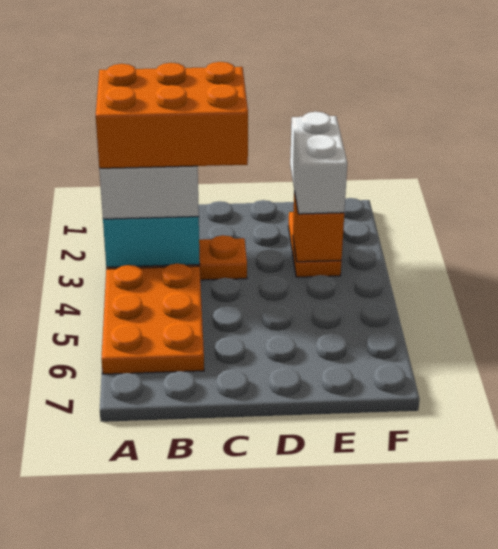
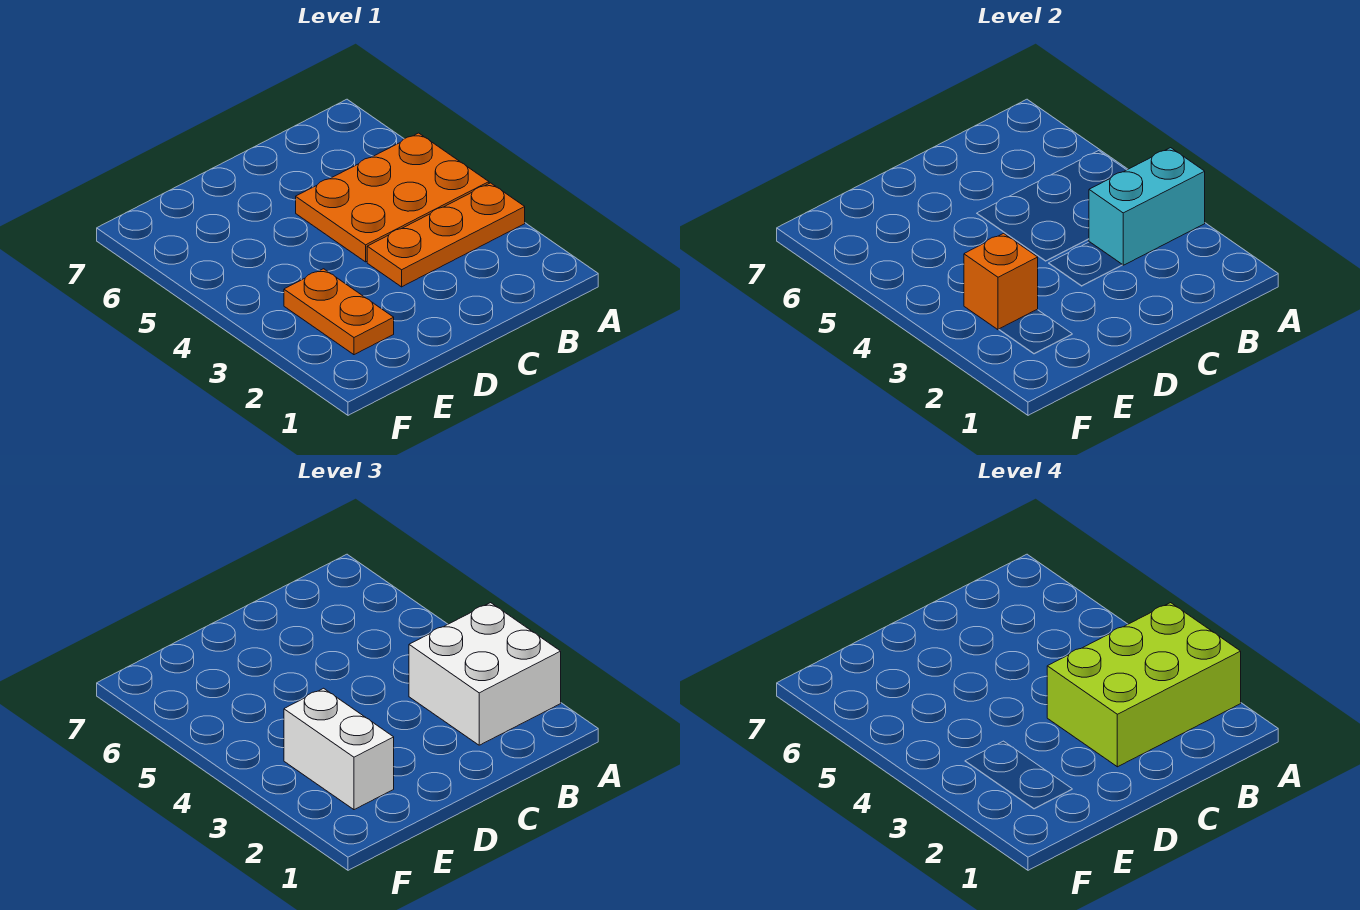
orange 2x3 brick [96,62,248,168] -> lime 2x3 brick [1047,603,1241,767]
orange 2x3 plate [101,264,204,374] -> orange 2x3 plate turned to [296,133,489,262]

